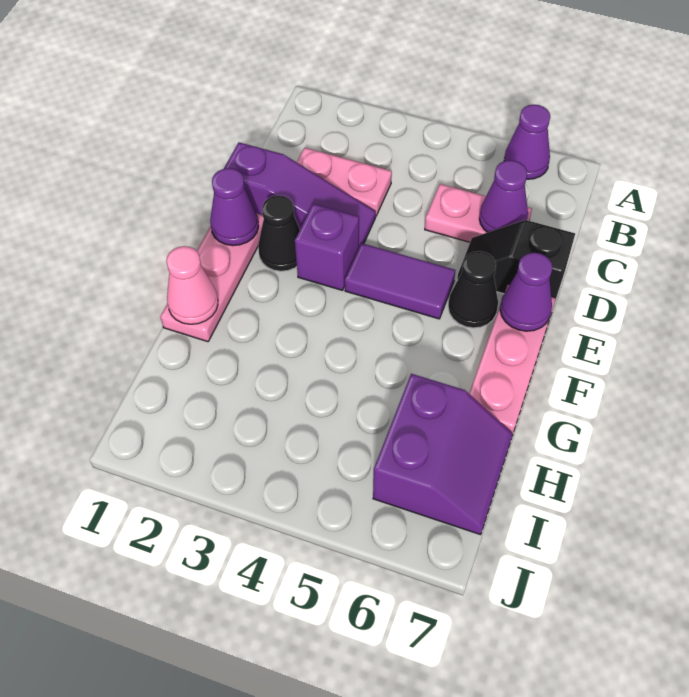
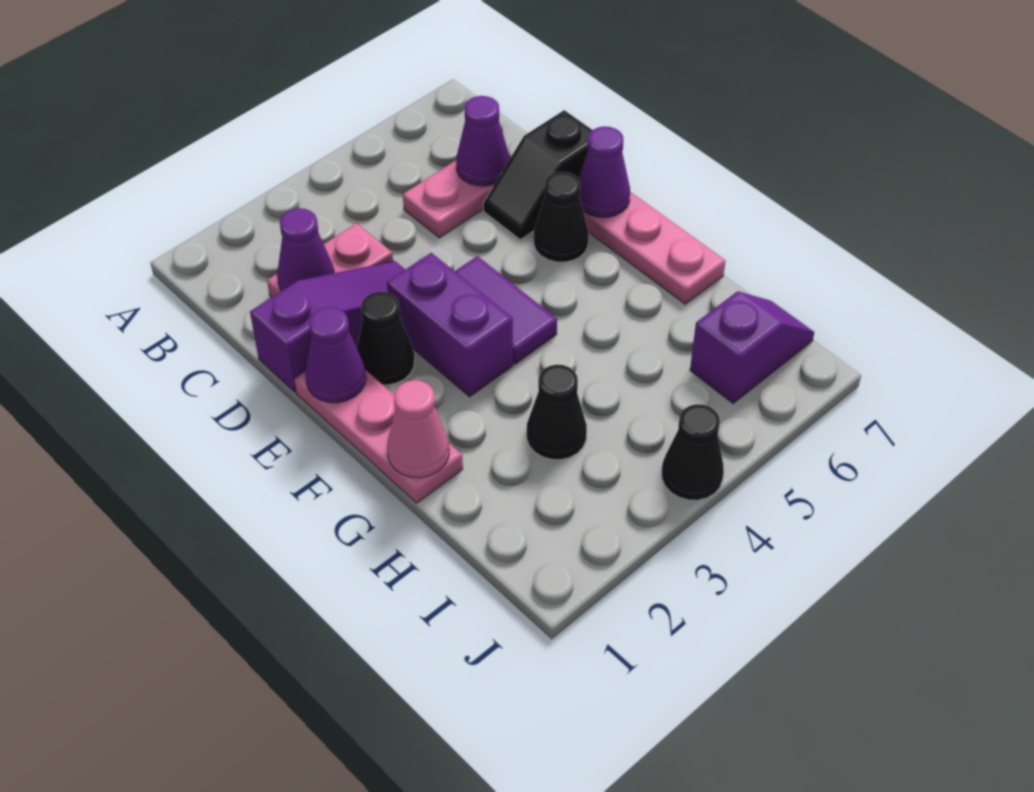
purple 1x1 cone [504,105,550,179] -> purple 1x1 cone moved to [277,208,335,291]
purple 1x1 brick [295,204,359,290] -> purple 1x2 brick [387,253,513,397]
purple 1x2 tile [345,243,455,319] -> purple 1x2 tile turned to [455,256,557,364]
none -> black 1x1 cone [527,365,587,460]
purple 2x2 slope [373,374,513,535] -> purple 1x2 slope [690,291,814,403]
none -> black 1x1 cone [662,404,724,500]

